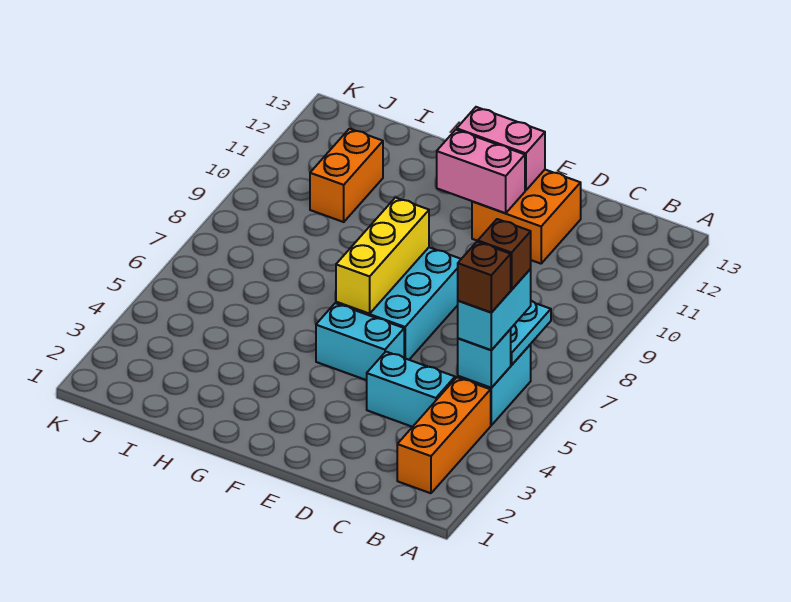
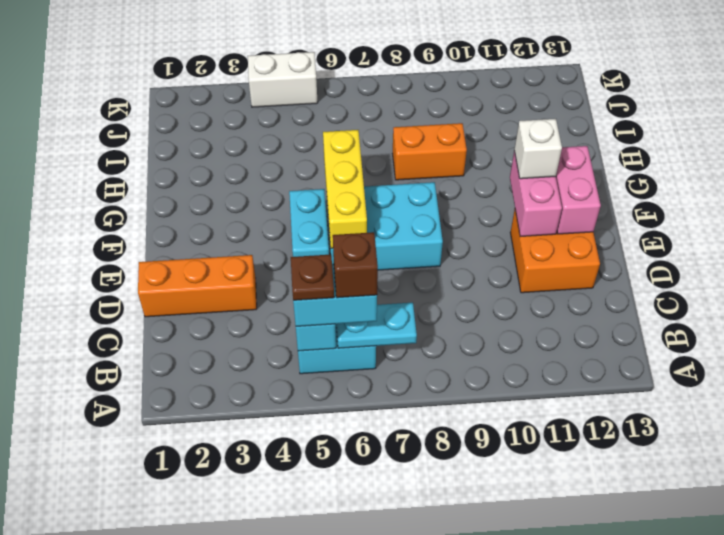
orange 1x3 brick [397,377,491,493] -> orange 1x3 brick moved to [138,255,257,317]
brown 1x1 brick [458,242,511,313] -> brown 1x1 plate [291,254,334,300]
cyan 1x2 brick [367,352,455,427] -> none
yellow 1x3 brick [336,198,429,314] -> yellow 1x3 brick turned to [323,130,367,248]
none -> white 1x1 brick [514,119,562,179]
orange 1x2 brick [310,129,383,222] -> orange 1x2 brick moved to [393,123,467,180]
none -> white 1x2 brick [248,52,318,107]

